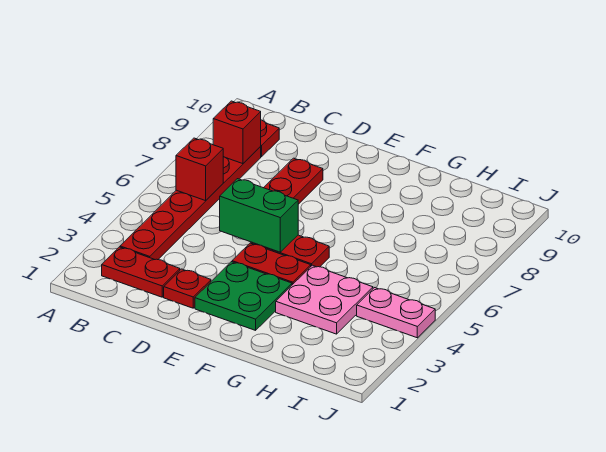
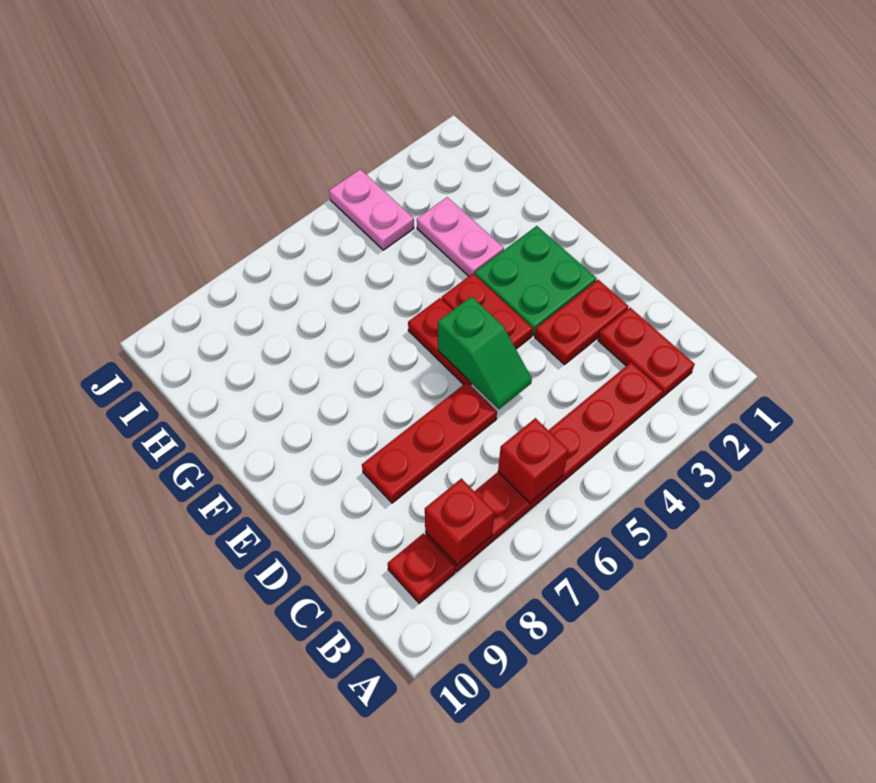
red 1x1 plate [164,269,211,308] -> red 1x2 plate [535,280,628,365]
green 1x2 brick [220,179,298,252] -> green 1x2 slope [438,297,532,409]
pink 2x2 plate [276,265,373,334] -> pink 1x2 plate [417,197,504,276]

